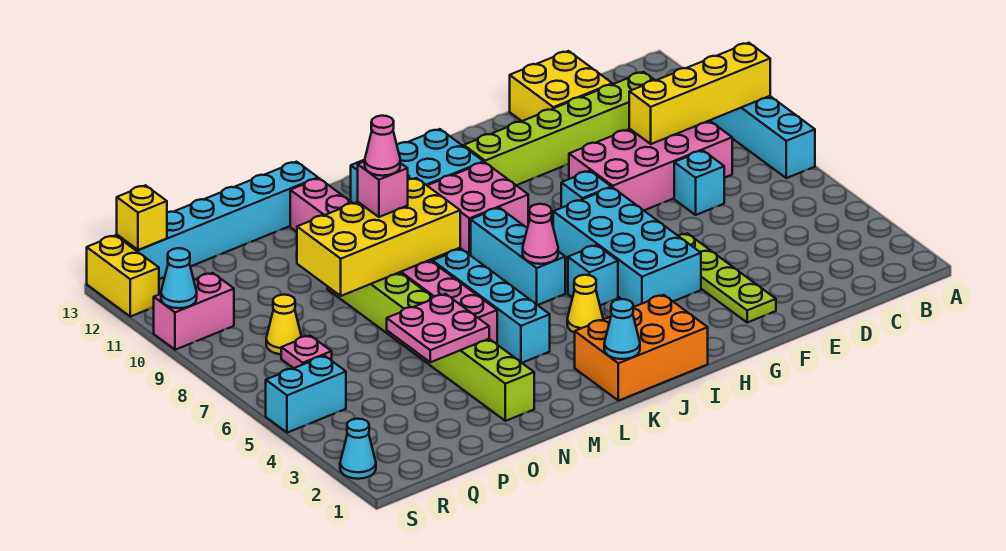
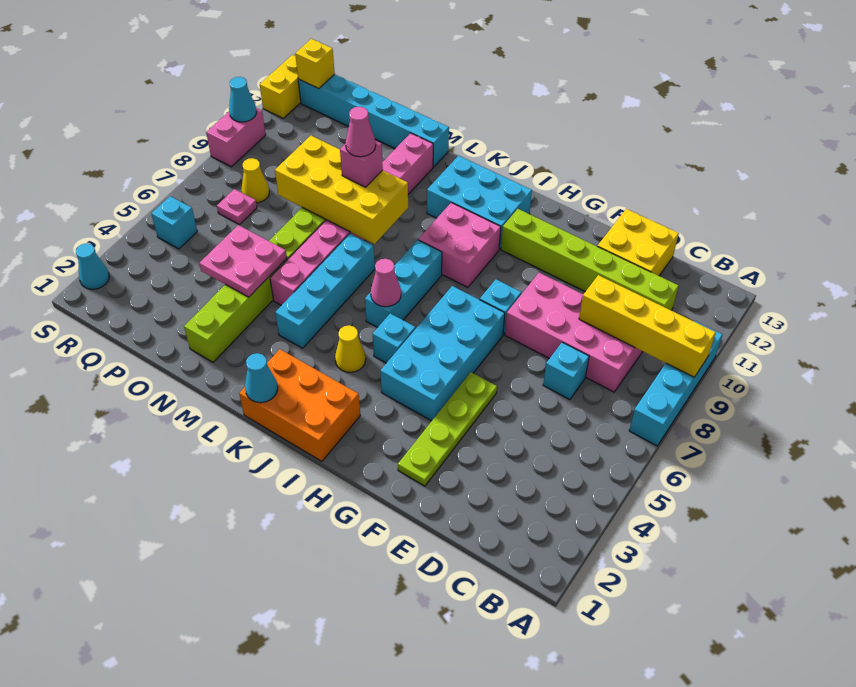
cyan 1x2 brick [266,356,346,433] -> cyan 1x1 brick [152,196,197,249]
pink 1x2 brick [154,273,234,350] -> pink 1x2 brick turned to [206,108,266,167]

